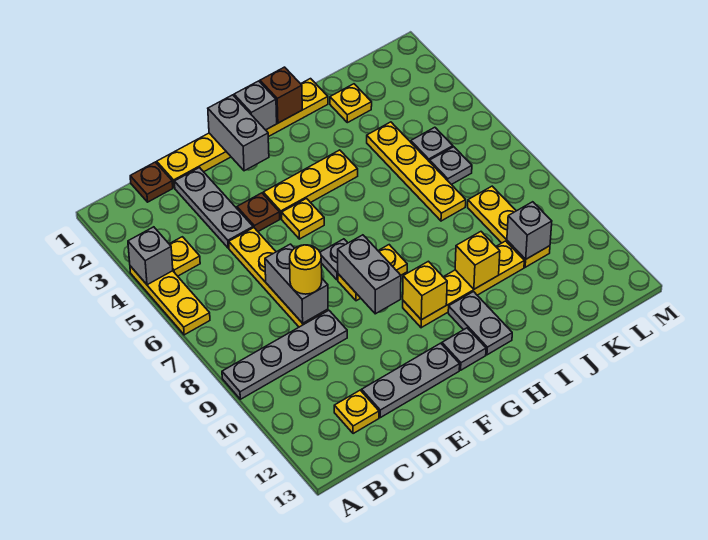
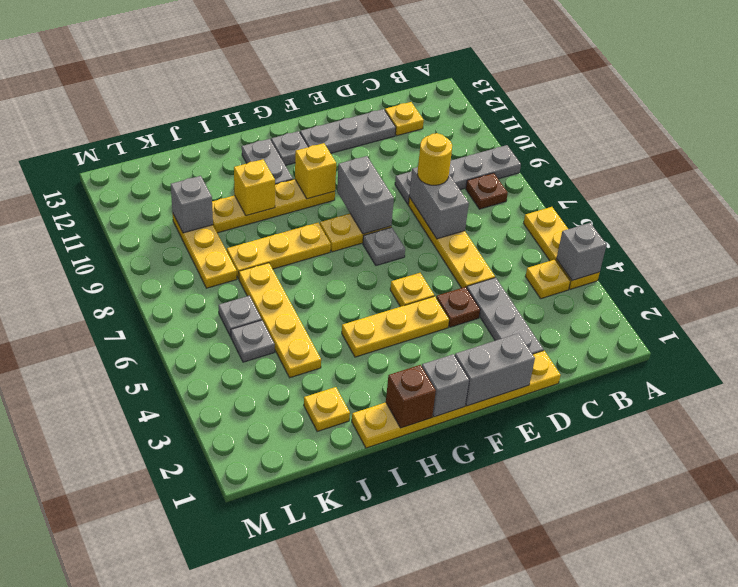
brown 1x1 plate [130,162,173,202] -> brown 1x1 plate moved to [466,173,508,209]
grey 1x2 brick [208,95,269,171] -> grey 1x2 brick turned to [455,333,535,406]
none -> yellow 1x3 plate [227,223,331,279]

